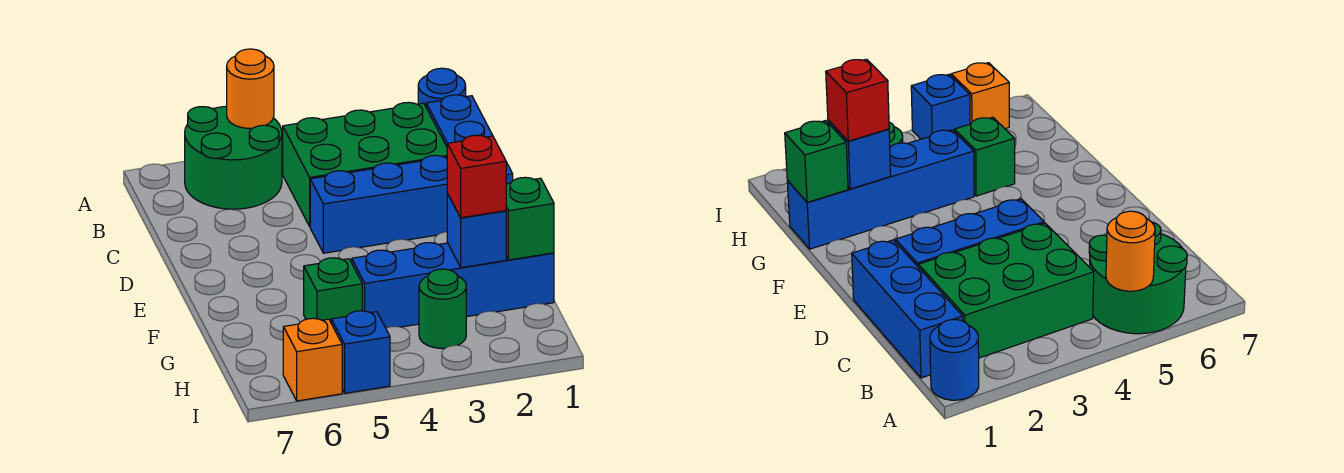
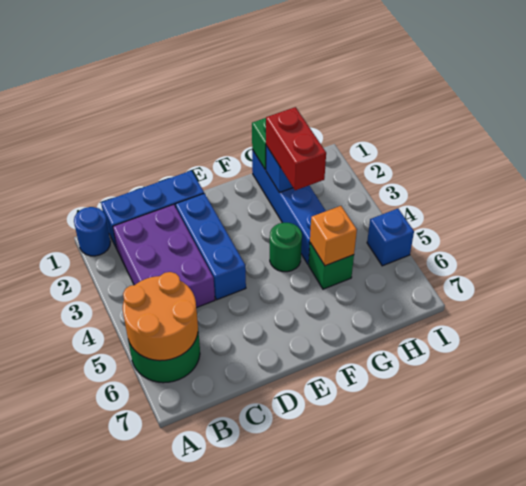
orange 1x1 round brick [227,49,274,129] -> orange 2x2 round brick [123,272,198,361]
green 2x3 brick [283,102,447,226] -> purple 2x3 brick [113,204,215,308]
red 1x1 brick [447,135,506,218] -> red 1x2 brick [266,107,326,190]
green 1x1 round brick [419,269,466,349] -> green 1x1 round brick moved to [270,223,302,272]
orange 1x1 brick [283,318,342,401] -> orange 1x1 brick moved to [310,206,357,266]

